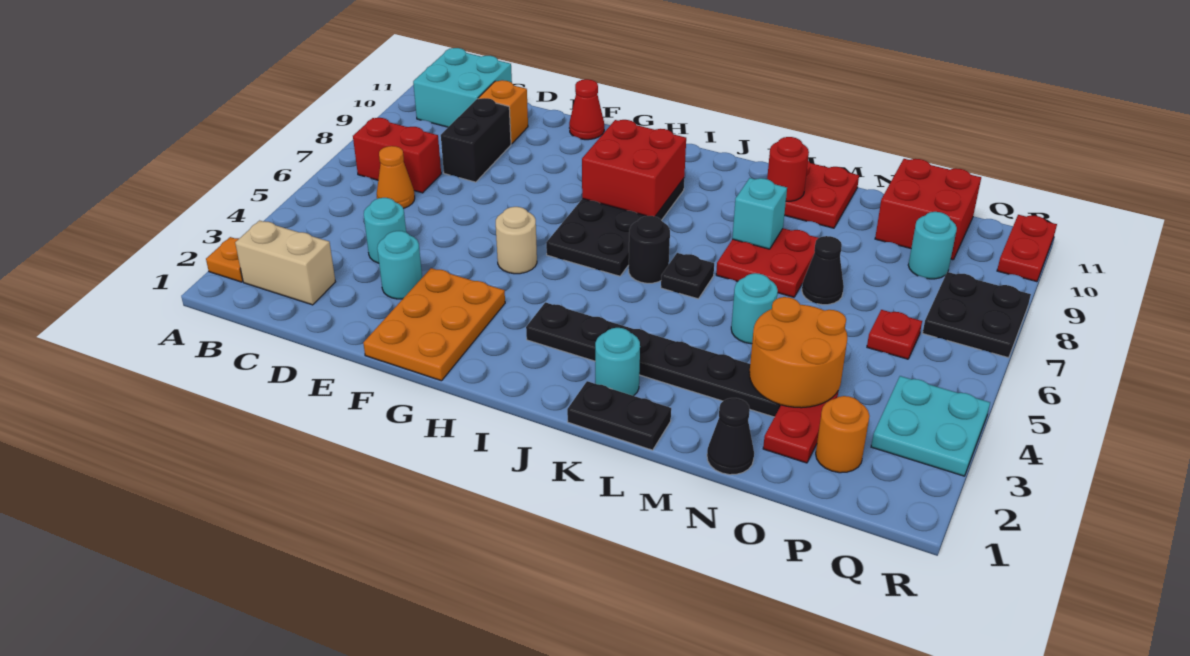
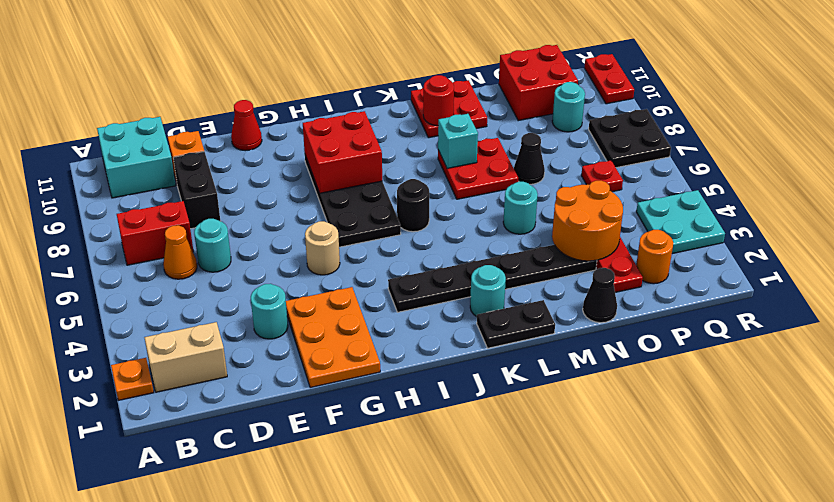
cyan 1x1 round brick [364,198,406,263] -> cyan 1x1 round brick moved to [194,219,231,272]
black 1x1 plate [661,253,714,299] -> none

